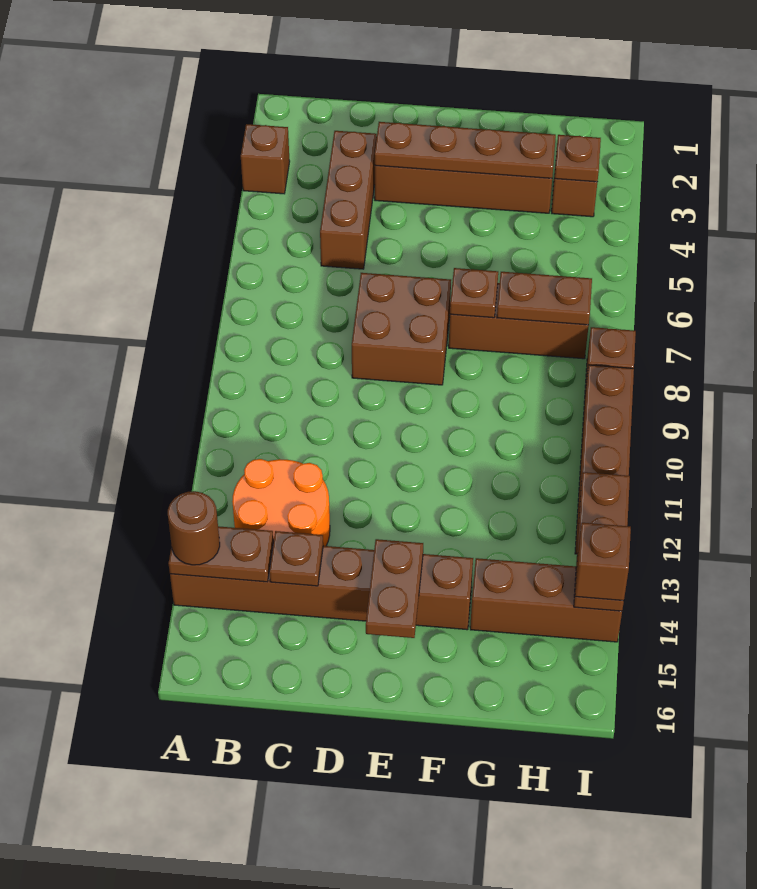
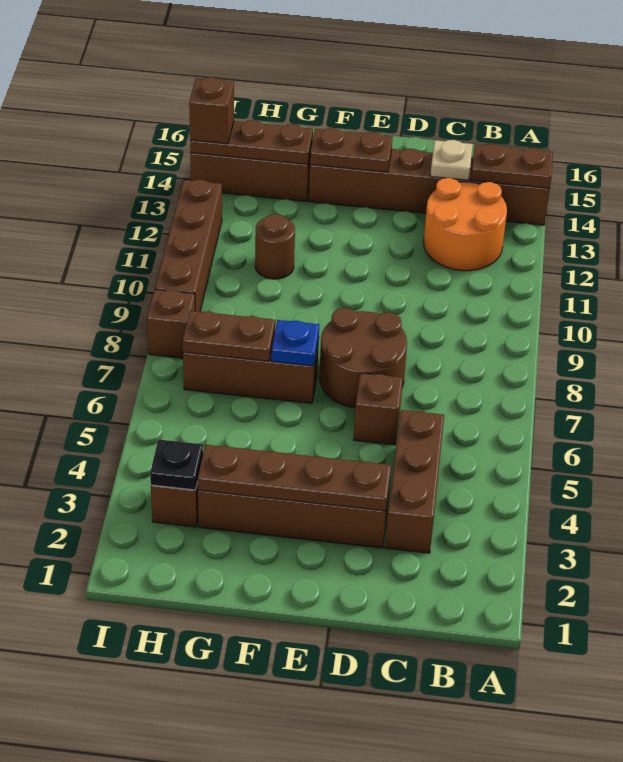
brown 1x1 brick [241,124,290,194] -> brown 1x1 brick moved to [354,373,403,445]
brown 1x1 round brick [168,491,220,565] -> brown 1x1 round brick moved to [255,214,295,279]
brown 1x1 plate [269,531,323,586] -> tan 1x1 plate [430,140,473,180]
brown 2x2 brick [352,273,451,385] -> brown 2x2 round brick [319,308,407,408]
brown 1x2 plate [366,539,423,638] -> brown 1x2 plate turned to [310,128,393,172]
brown 1x1 plate [450,268,498,318] -> blue 1x1 plate [271,320,319,366]
brown 1x1 plate [555,135,601,182] -> black 1x1 plate [150,439,203,490]
brown 1x3 plate [574,472,630,611] -> brown 1x3 plate turned to [190,120,313,164]

